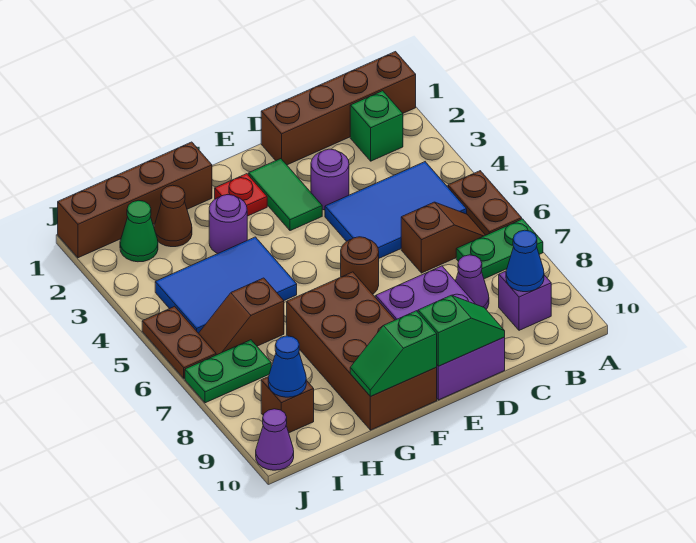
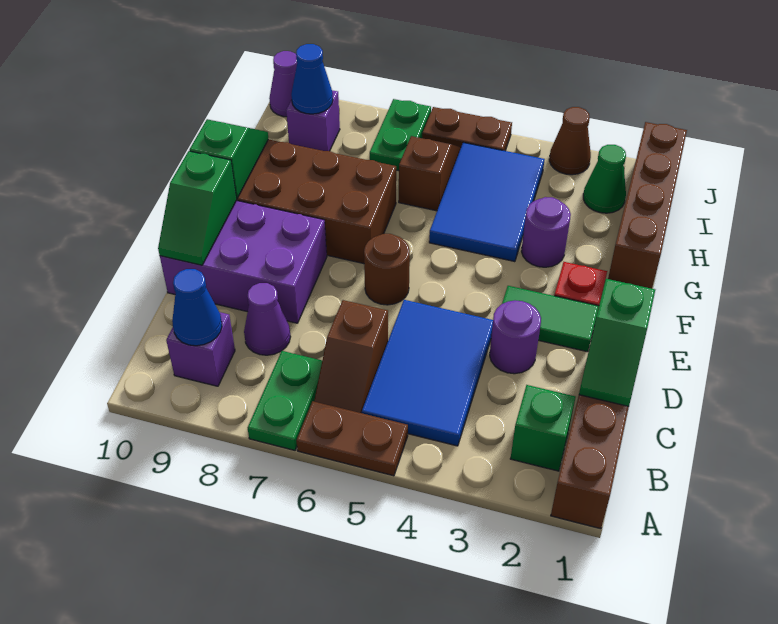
none -> green 1x2 slope [579,279,655,406]
brown 1x1 cone [154,185,192,247] -> brown 1x1 cone moved to [549,107,591,175]
brown 1x1 brick [261,377,314,433] -> purple 1x1 brick [286,90,340,151]

